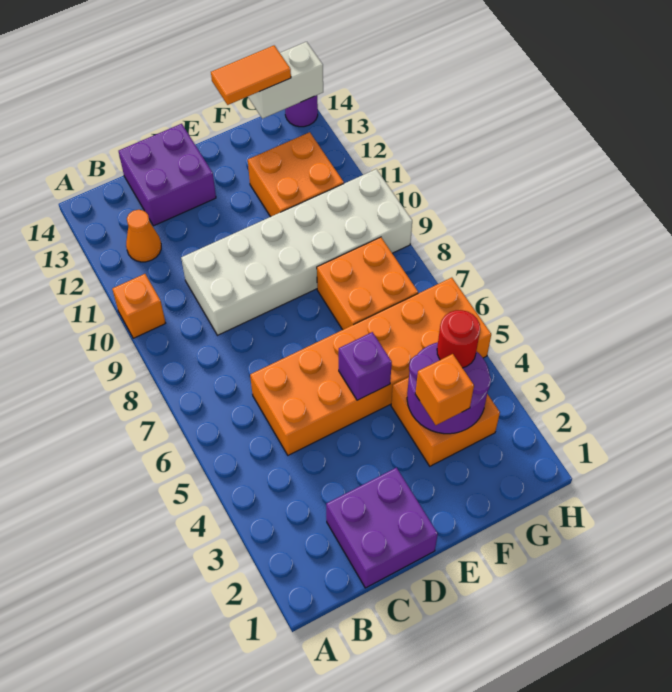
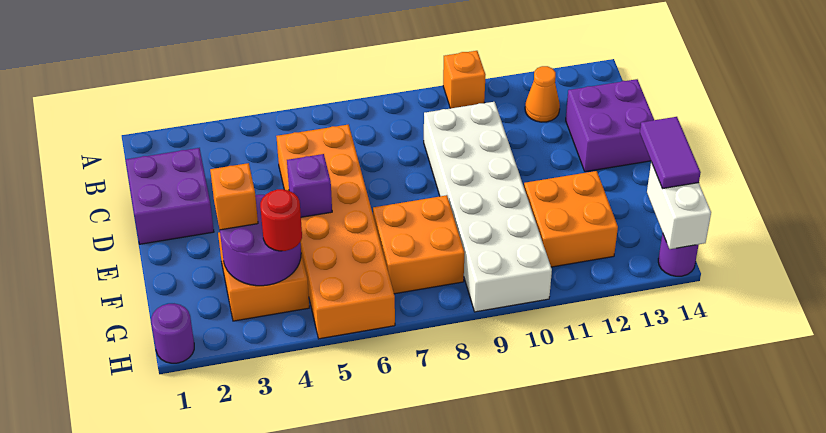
orange 1x2 tile [211,46,291,105] -> purple 1x2 tile [640,117,701,189]
none -> purple 1x1 round brick [151,304,194,363]

